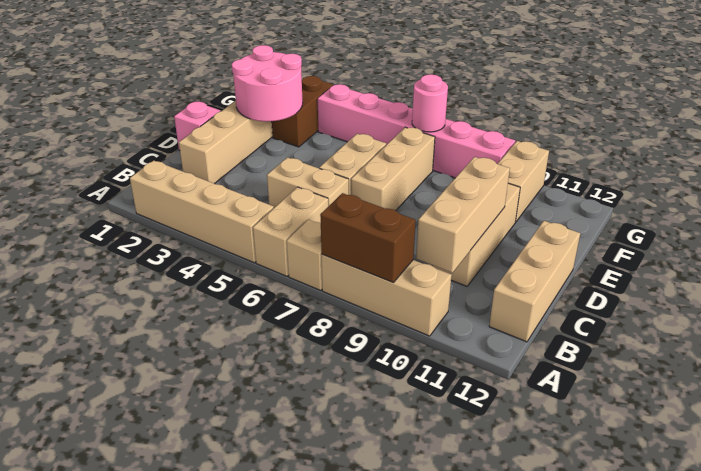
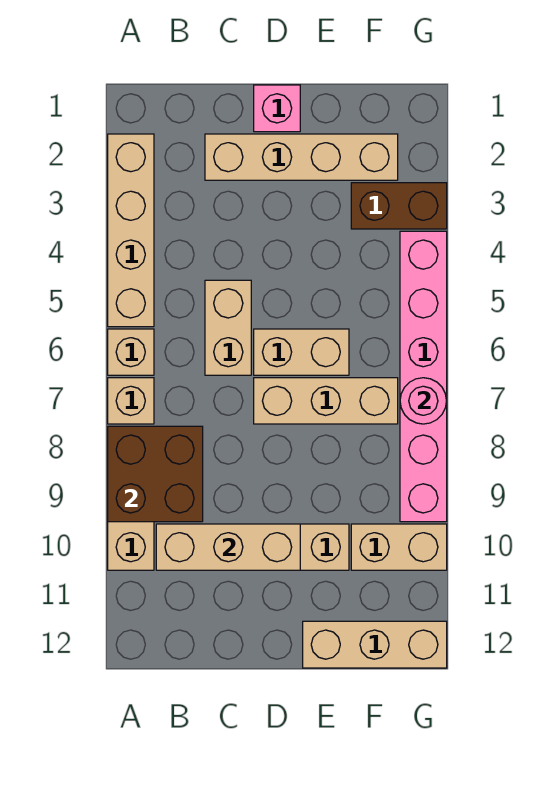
tan 1x2 brick [253,187,328,276] -> tan 1x1 brick [108,329,154,375]
brown 1x2 brick [320,193,416,283] -> brown 2x2 brick [108,426,203,522]
tan 1x3 brick [489,221,580,342] -> tan 1x3 brick moved to [303,621,447,668]
pink 2x2 round brick [232,45,303,121] -> none

